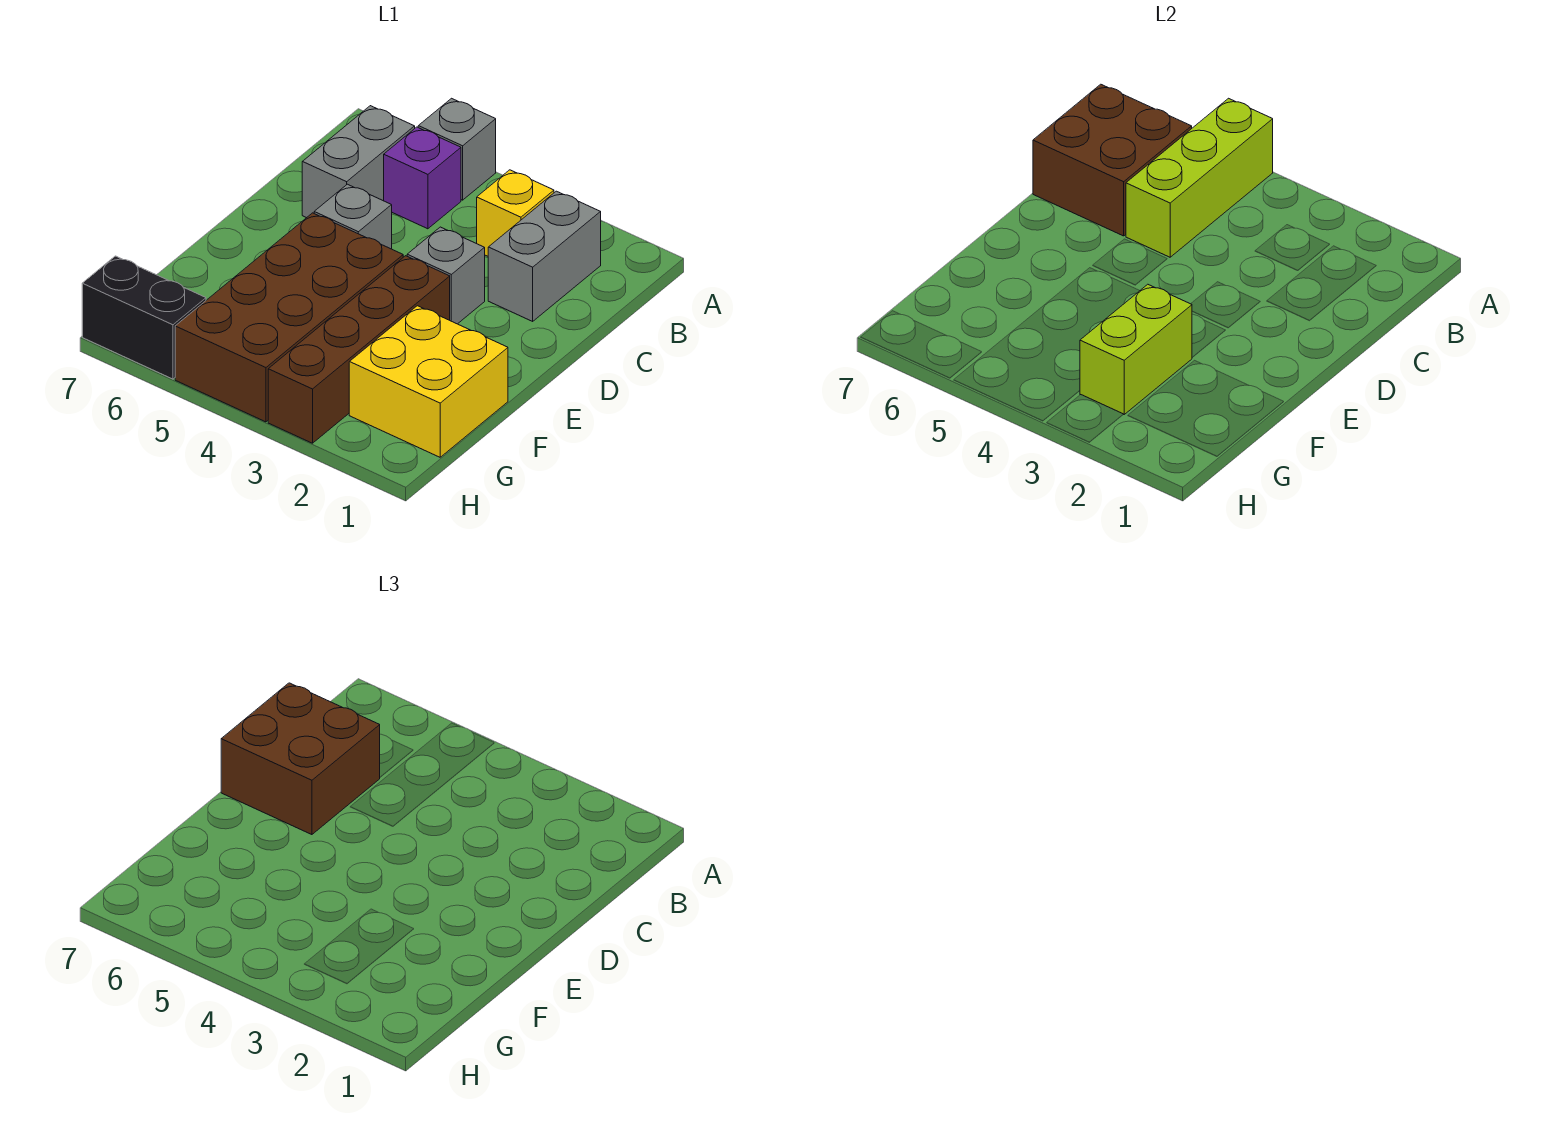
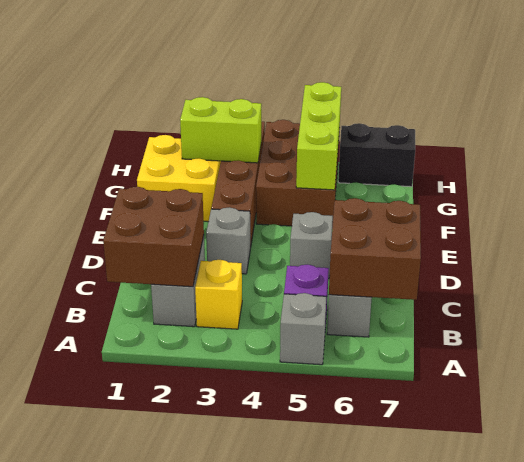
lime 1x3 brick [1126,98,1273,257] -> lime 1x3 brick moved to [296,82,341,190]
brown 2x2 brick [221,683,380,835] -> brown 2x2 brick moved to [103,187,204,287]
brown 2x4 brick [175,213,403,422] -> brown 2x3 brick [256,120,340,227]
lime 1x2 brick [1080,284,1192,414] -> lime 1x2 brick turned to [180,97,261,163]

